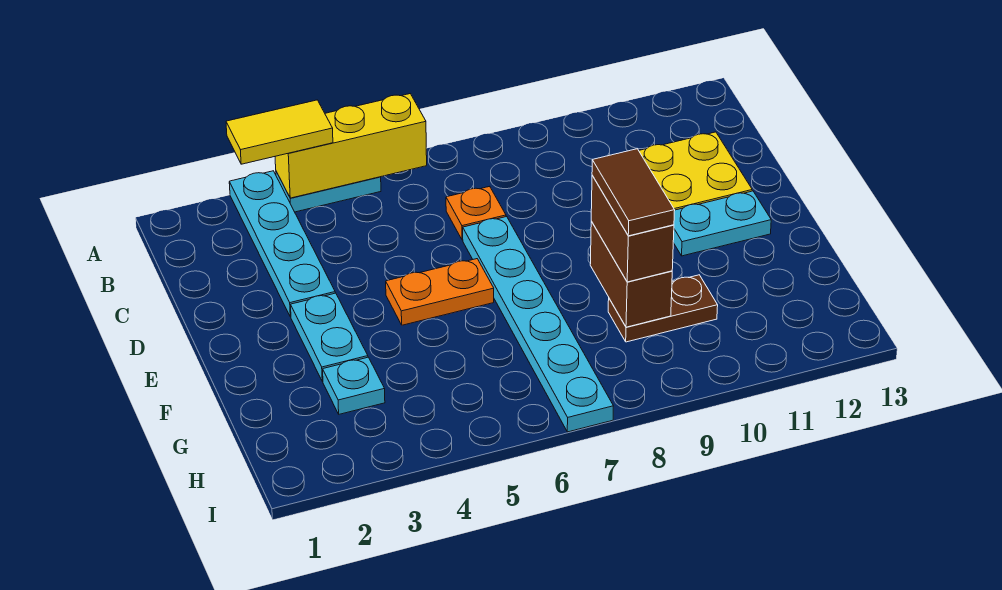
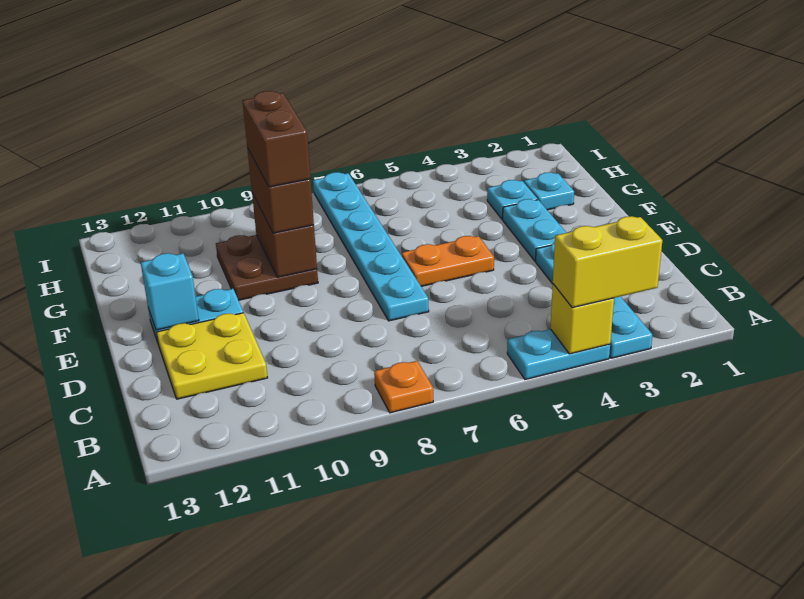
yellow 1x2 tile [226,100,333,164] -> yellow 1x2 brick [553,216,662,308]
yellow 1x3 brick [275,94,427,198] -> yellow 1x1 brick [550,284,614,354]
orange 1x1 plate [446,186,506,240] -> orange 1x1 plate moved to [374,361,433,413]
none -> cyan 1x1 brick [141,253,199,330]
brown 1x2 tile [592,149,675,236] -> brown 1x2 brick [242,91,310,187]
none -> cyan 1x1 plate [524,172,574,210]
brown 1x2 plate [608,275,718,342] -> brown 2x2 plate [216,235,318,300]

